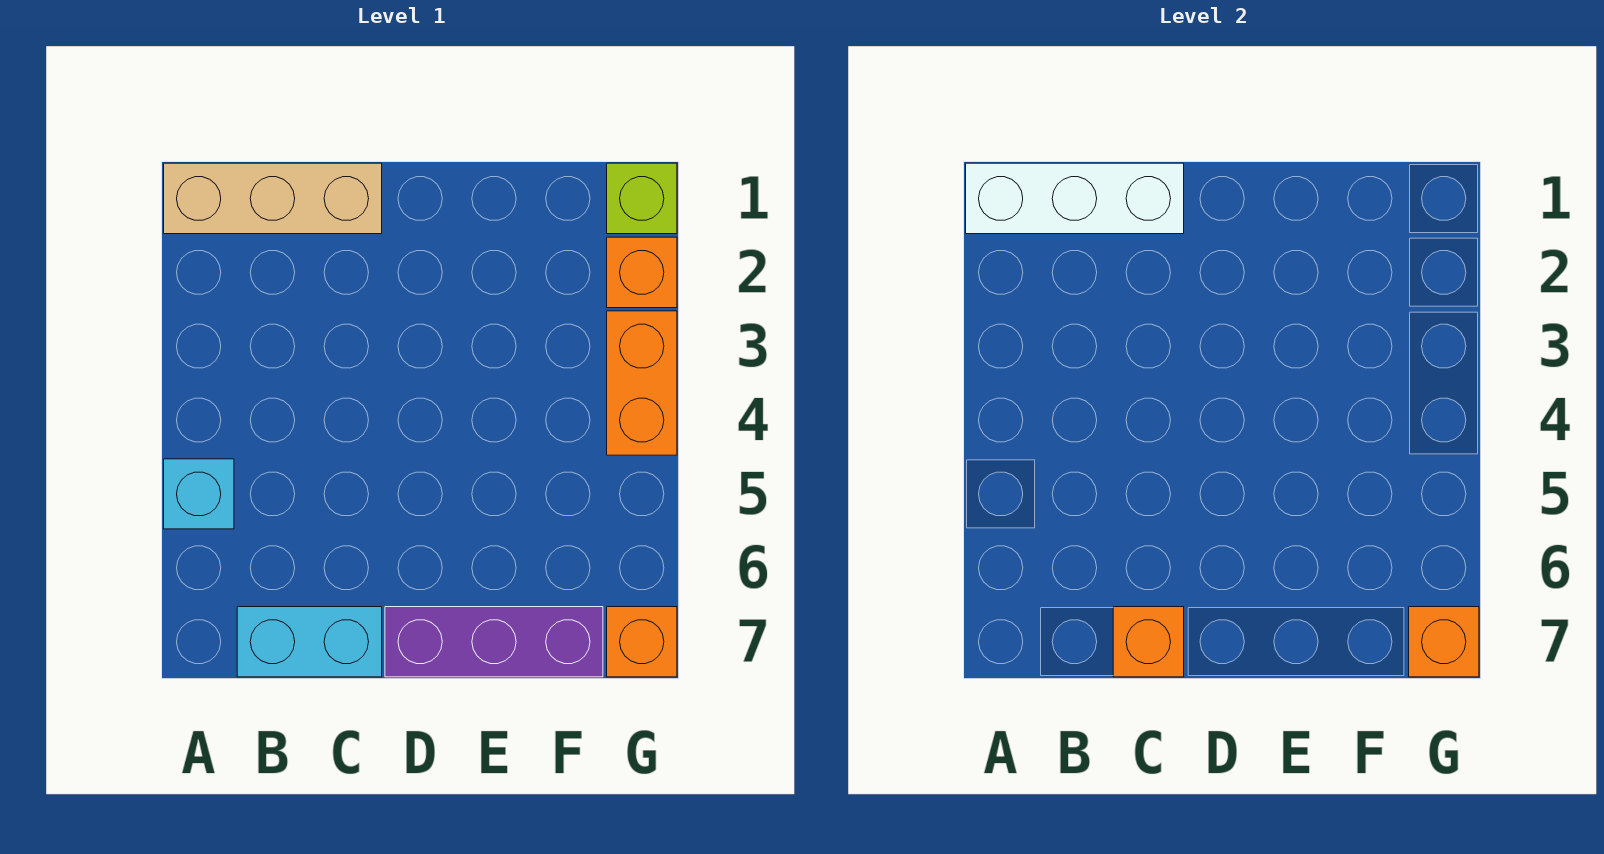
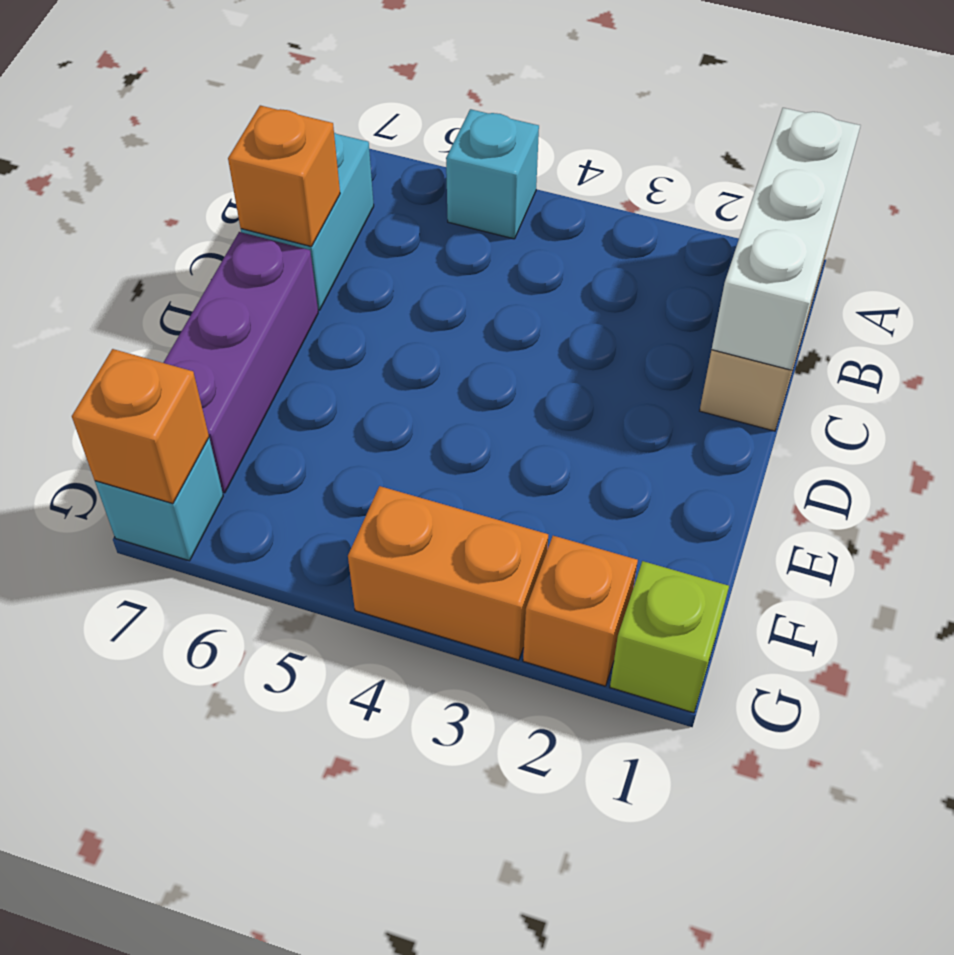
orange 1x1 brick [607,607,677,677] -> cyan 1x1 brick [95,438,223,561]

